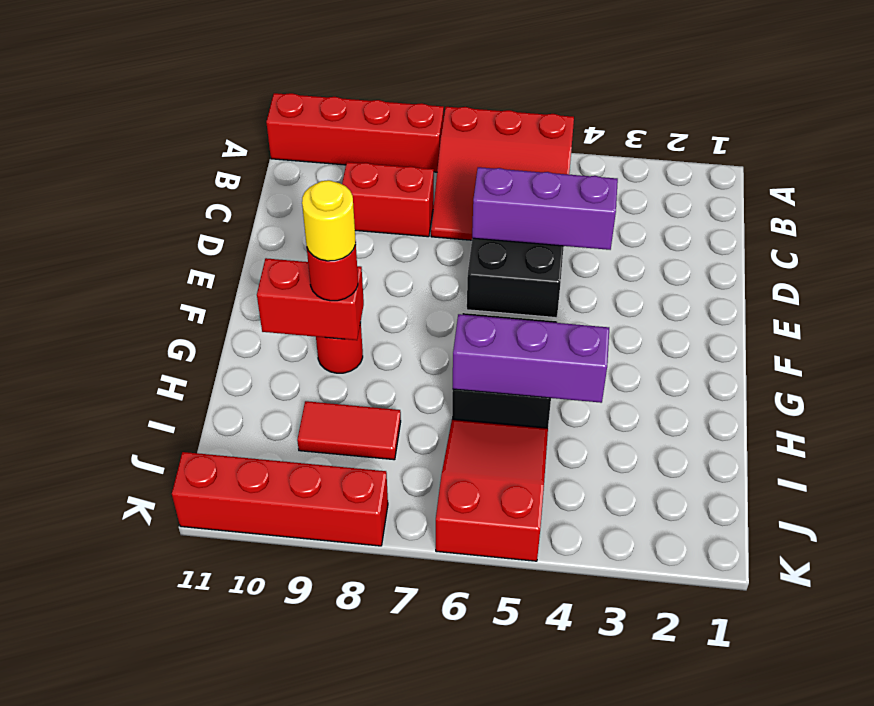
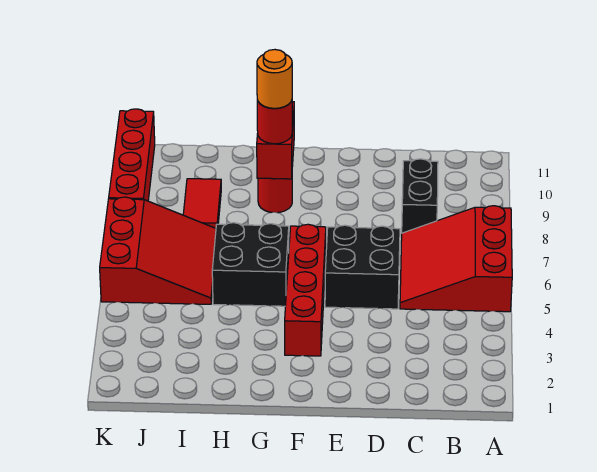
red 1x4 brick [266,93,444,172] -> red 1x4 brick moved to [285,224,326,356]
red 1x2 brick [342,162,434,237] -> black 1x2 brick [402,159,438,233]
purple 1x3 brick [472,167,618,250] -> none
yellow 1x1 round brick [302,180,356,261] -> orange 1x1 round brick [257,50,292,108]
purple 1x3 brick [453,314,609,403] -> none
red 2x3 slope [436,419,548,561] -> red 3x3 slope [100,197,216,304]

